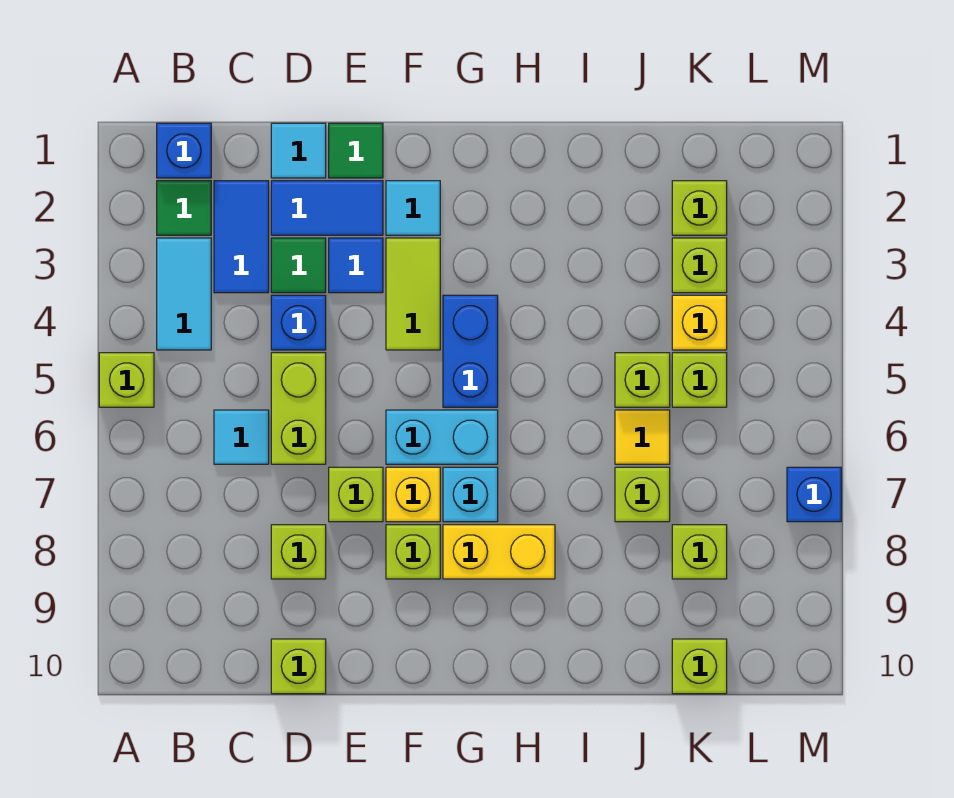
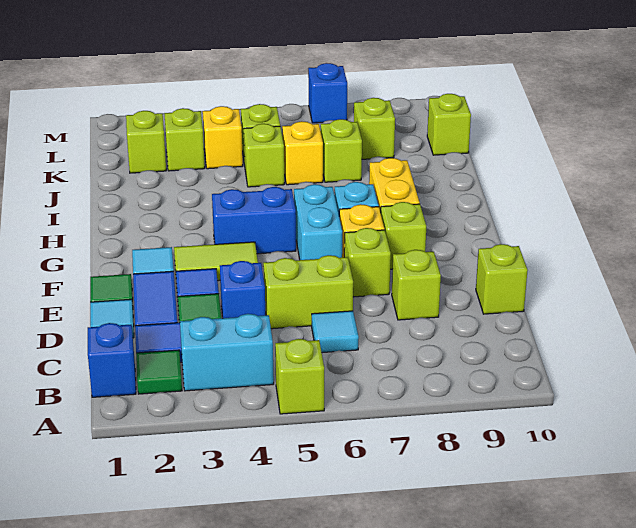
cyan 1x2 tile [157,238,211,350] -> cyan 1x2 brick [180,314,274,391]
yellow 1x1 tile [615,410,670,464] -> yellow 1x1 brick [282,121,323,185]

